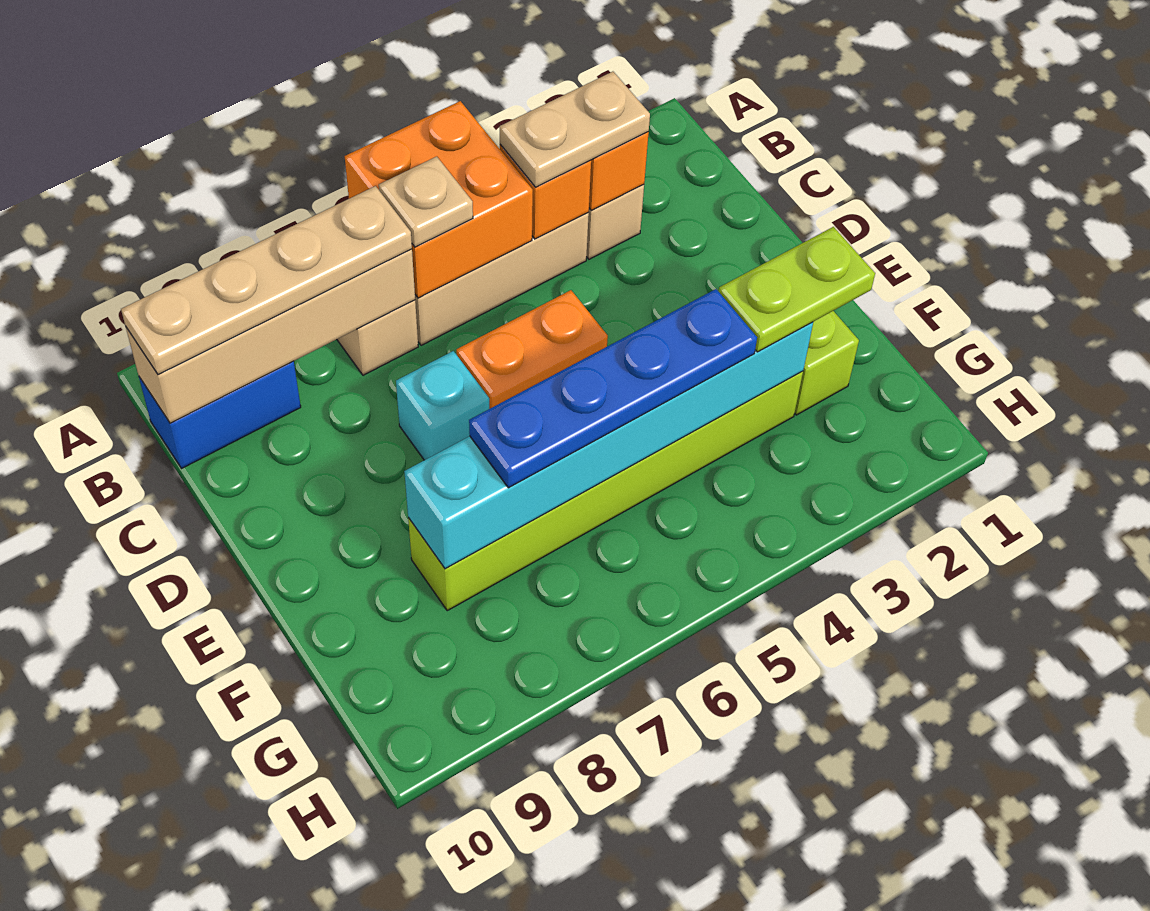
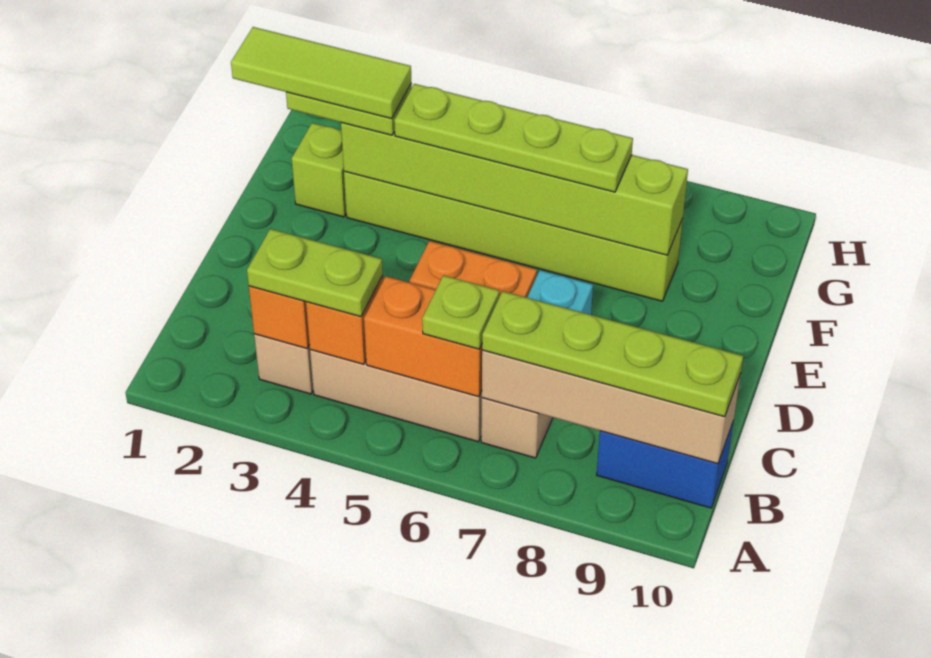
orange 2x2 brick [345,101,533,298] -> orange 1x2 brick [364,276,482,397]
tan 1x2 plate [500,72,650,187] -> lime 1x2 plate [247,229,383,317]
tan 1x1 plate [379,157,473,247] -> lime 1x1 plate [422,275,499,349]
tan 1x4 plate [121,186,412,375] -> lime 1x4 plate [482,291,743,417]
none -> lime 1x3 tile [231,27,411,119]
cyan 1x6 brick [404,322,813,569] -> lime 1x6 brick [341,123,688,255]
blue 1x4 plate [469,289,757,488] -> lime 1x4 plate [394,84,633,192]

